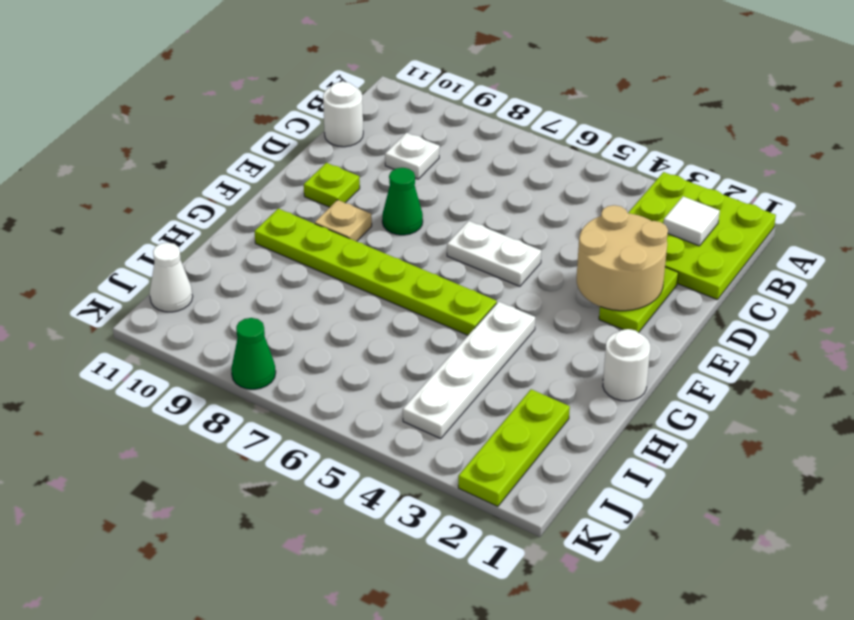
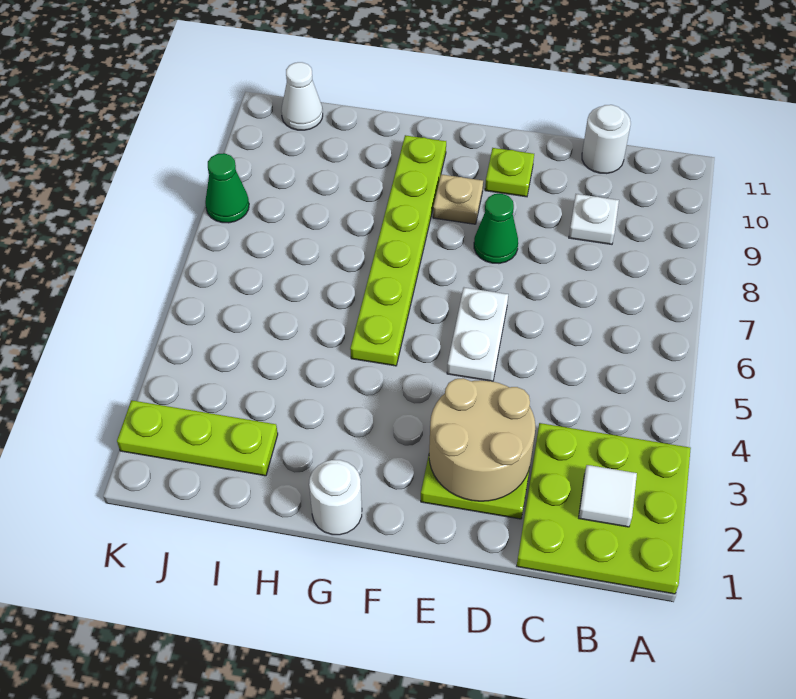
white 1x4 plate [403,302,535,439] -> none

